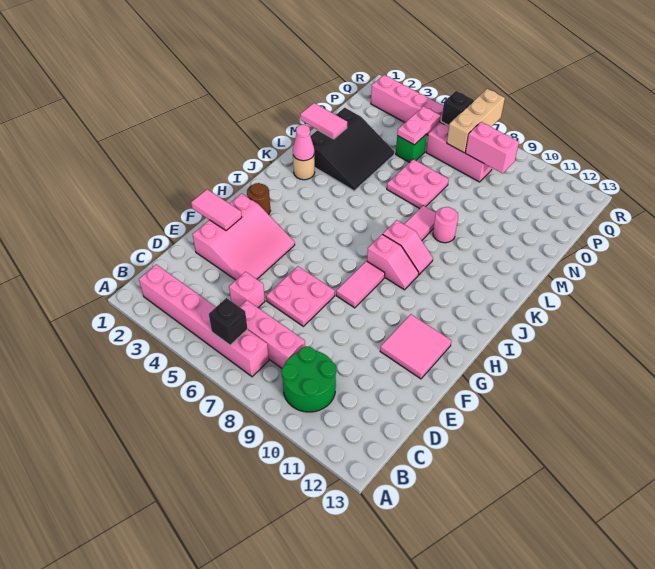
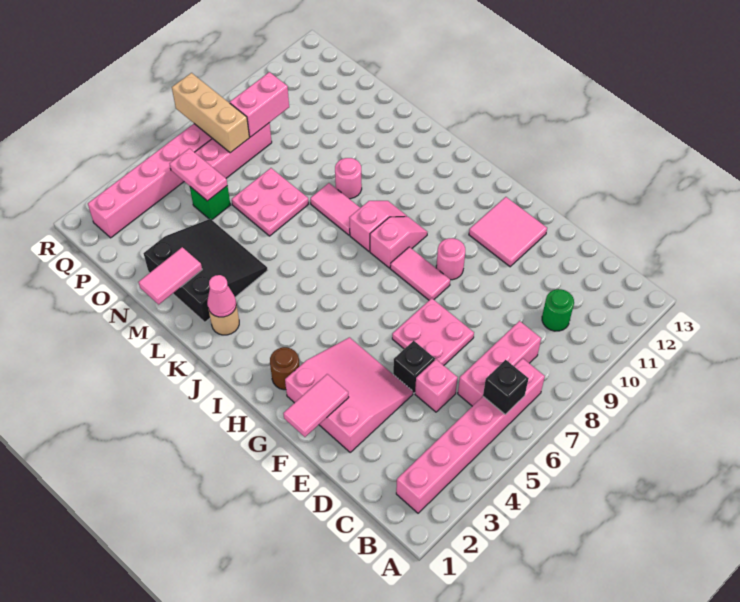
green 2x2 round brick [281,347,336,412] -> green 1x1 round brick [542,289,574,331]
none -> pink 1x1 round brick [436,238,465,280]
black 1x1 brick [441,91,474,126] -> black 1x1 brick moved to [393,341,435,393]

